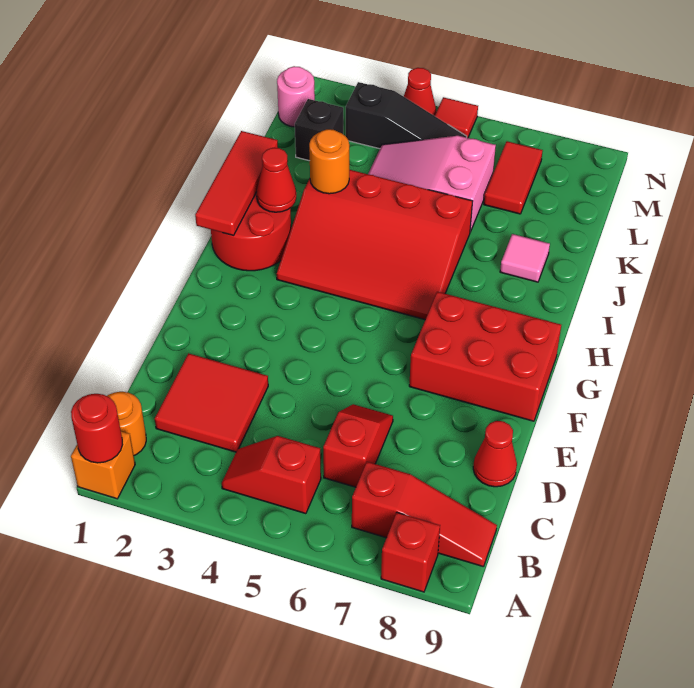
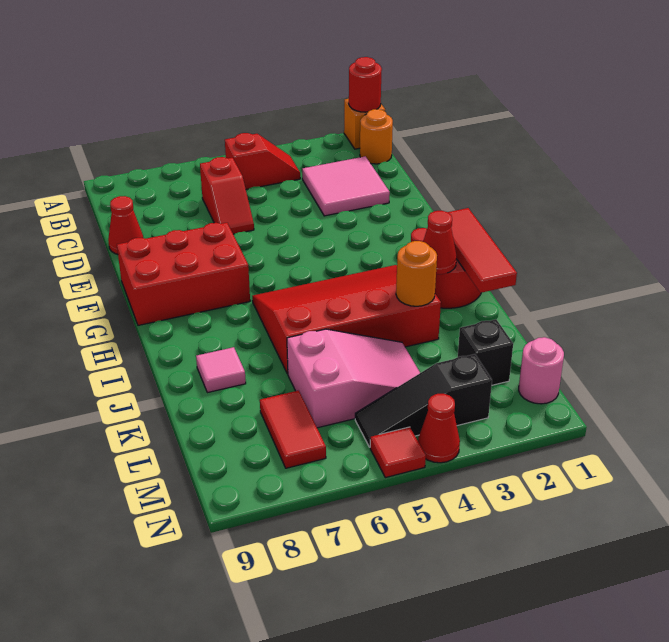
red 1x1 brick [381,513,440,592] -> none
red 1x3 slope [352,462,497,567] -> none
red 2x2 tile [155,353,268,452] -> pink 2x2 tile [302,156,390,216]

